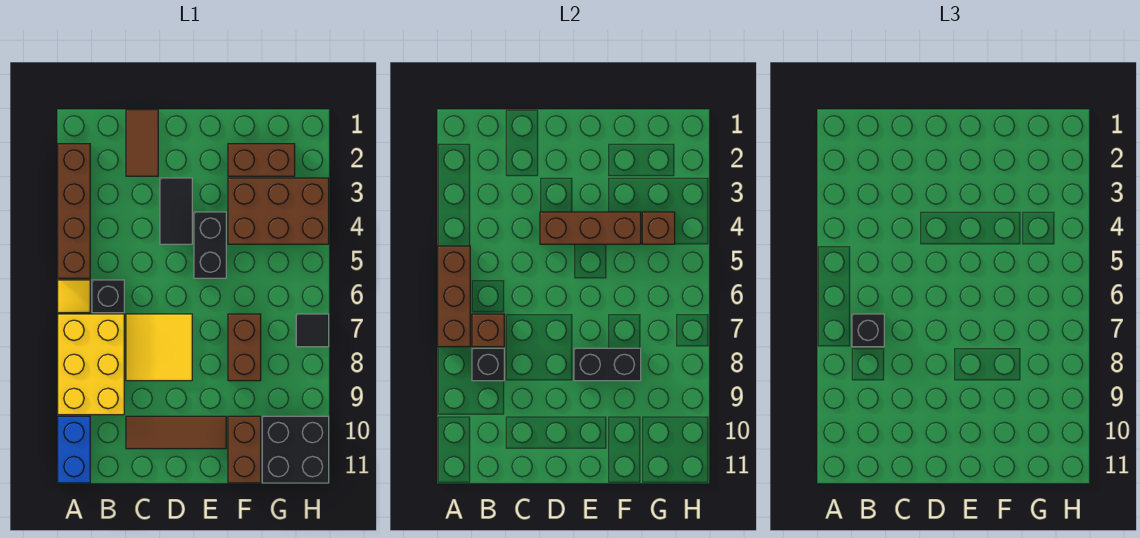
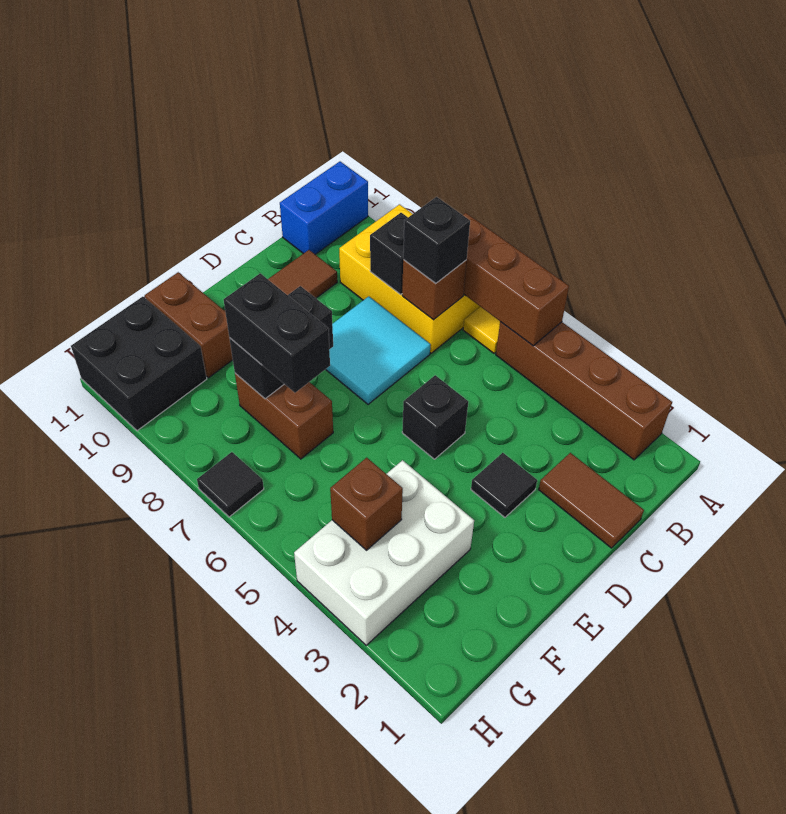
blue 1x2 brick [58,416,90,483] -> blue 1x2 brick turned to [280,162,368,255]
black 1x1 brick [92,280,124,313] -> black 1x1 brick moved to [402,375,468,459]
yellow 2x2 tile [126,314,192,381] -> cyan 2x2 tile [325,296,431,404]
black 1x2 tile [160,178,192,244] -> black 1x1 tile [471,453,537,517]
brown 1x3 brick [540,212,641,244] -> none
black 1x2 brick [194,212,226,278] -> black 1x2 brick moved to [224,274,330,393]
brown 1x2 brick [228,144,295,176] -> none
brown 2x3 brick [228,178,329,244] -> white 2x3 brick [294,460,474,645]

